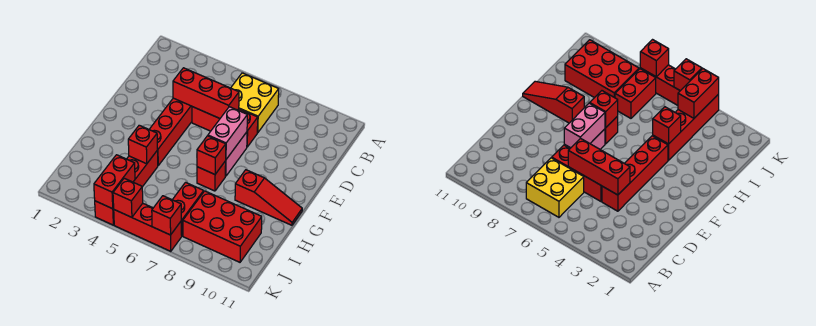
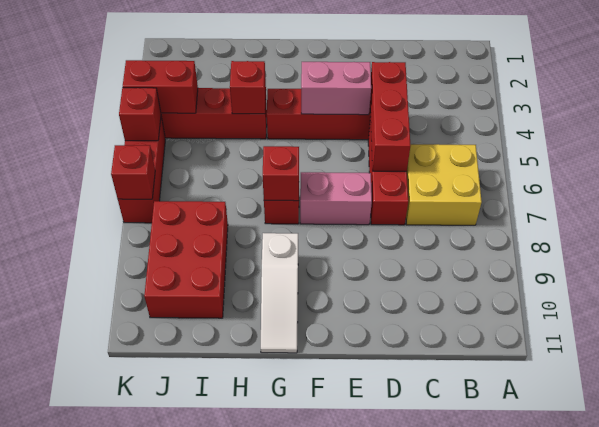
pink 1x2 brick [208,107,247,159] -> pink 1x2 brick moved to [301,62,371,115]
red 1x3 slope [235,170,302,225] -> white 1x3 slope [261,233,298,353]
red 1x2 brick [173,182,204,236] -> none

